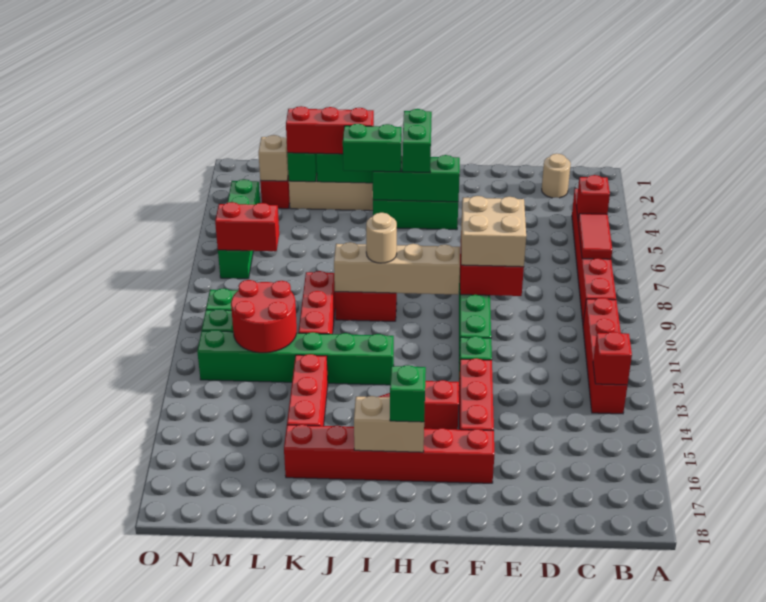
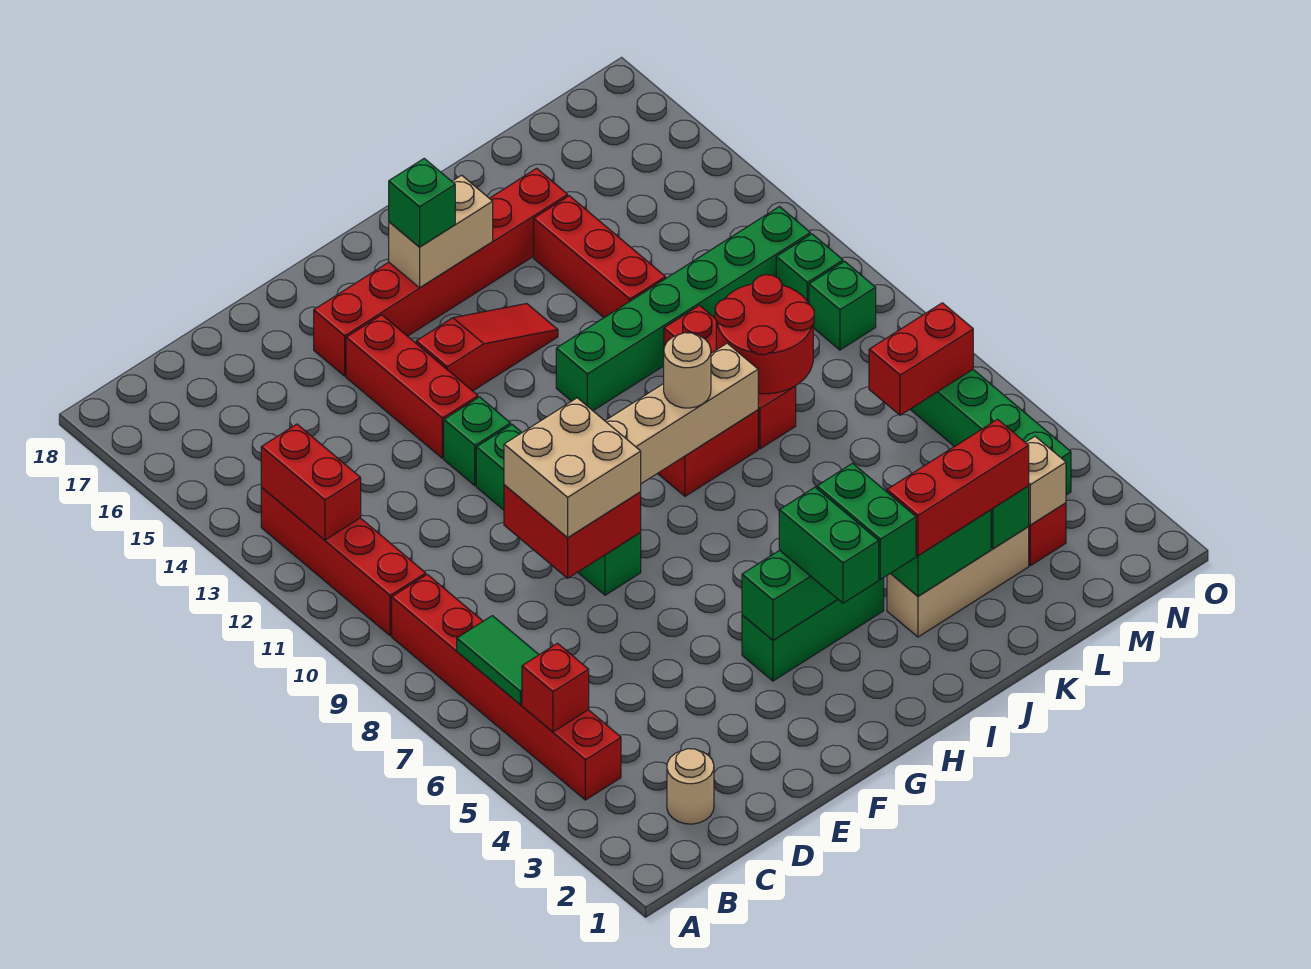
red 1x2 tile [578,214,612,259] -> green 1x2 tile [457,616,539,704]
red 1x1 brick [593,332,632,385] -> red 1x2 brick [261,424,361,540]
green 1x2 brick [343,124,402,172] -> green 1x2 brick turned to [817,463,916,579]
red 2x2 round brick [231,280,297,353] -> red 2x2 round brick moved to [715,275,814,394]

